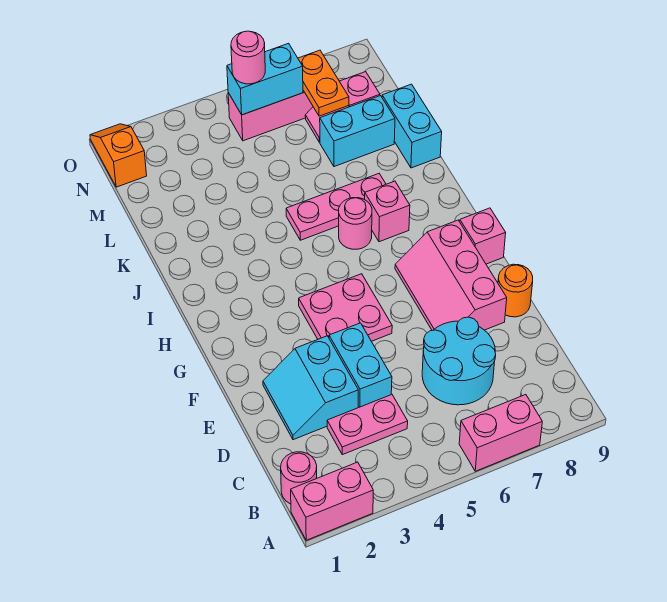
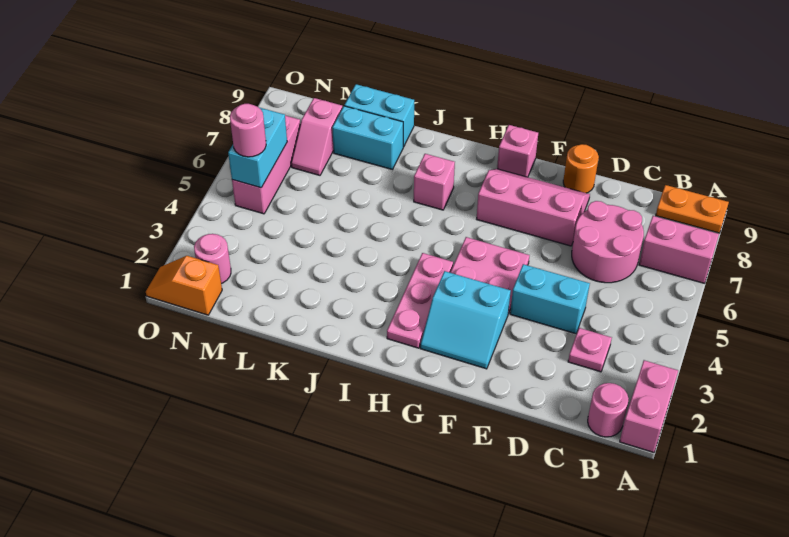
pink 1x2 brick [459,395,542,471] -> pink 1x2 brick turned to [639,216,719,283]
pink 1x2 plate [327,394,408,455] -> pink 1x1 plate [568,328,612,372]
cyan 2x2 round brick [422,317,496,405] -> pink 2x2 round brick [572,201,644,283]
cyan 2x2 slope [263,336,358,440] -> cyan 2x2 slope moved to [420,271,511,369]
pink 2x3 slope [395,220,507,331] -> pink 2x3 slope turned to [477,169,590,246]
pink 1x1 round brick [339,198,372,249] -> pink 1x1 round brick moved to [194,234,231,284]
pink 1x3 plate [286,174,386,240] -> pink 1x3 plate moved to [387,253,453,348]
cyan 1x2 brick [320,96,395,167] -> cyan 1x2 brick turned to [332,106,403,170]
orange 1x2 plate [298,50,349,116] -> orange 1x2 plate moved to [656,185,729,233]

